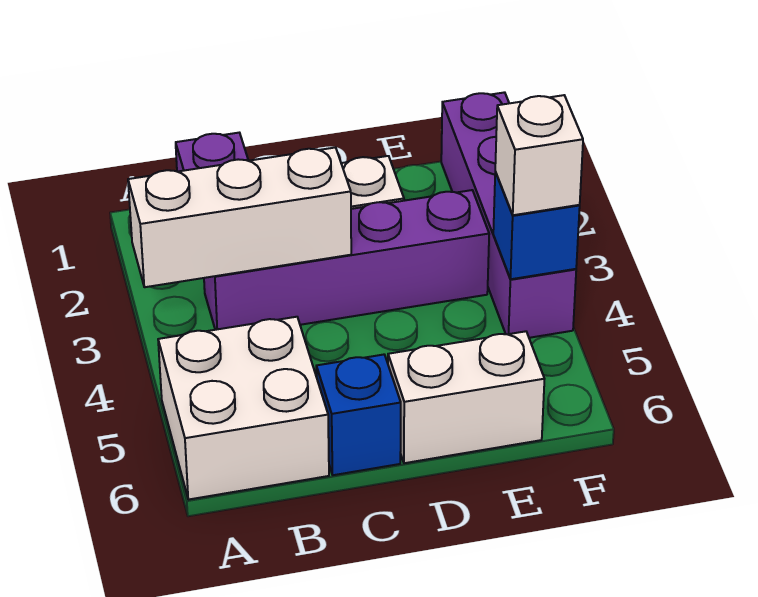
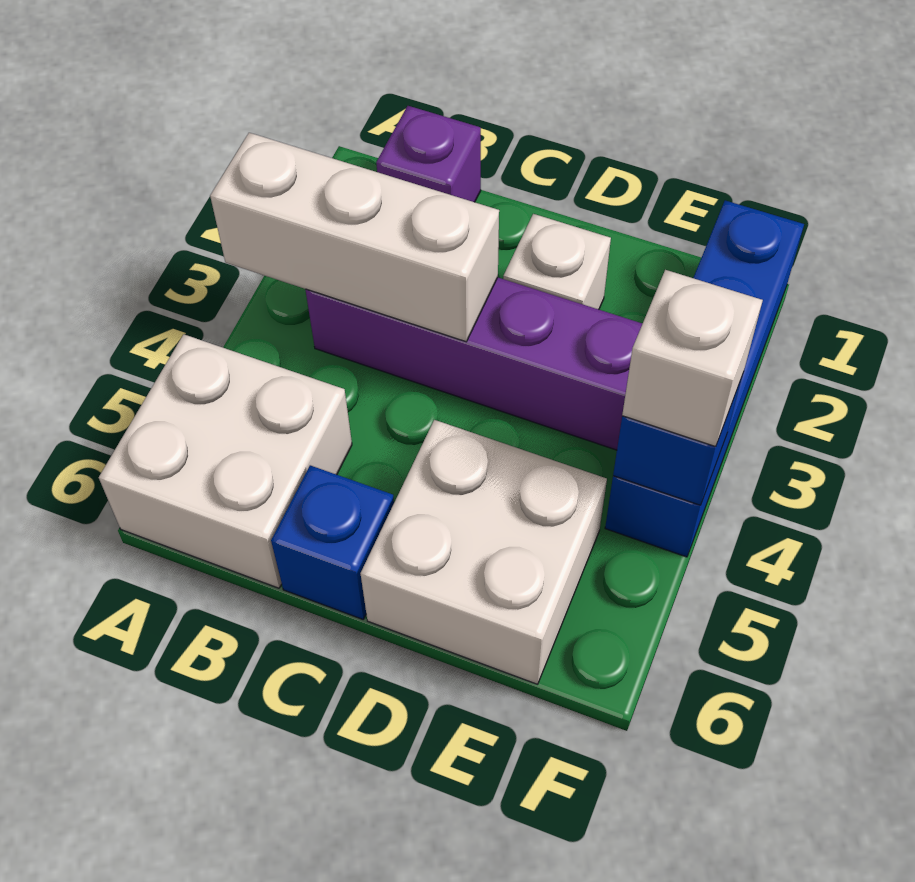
white 1x2 brick [388,331,544,463] -> white 2x2 brick [361,420,607,684]
purple 1x4 brick [441,92,576,338] -> blue 1x4 brick [605,201,804,557]

